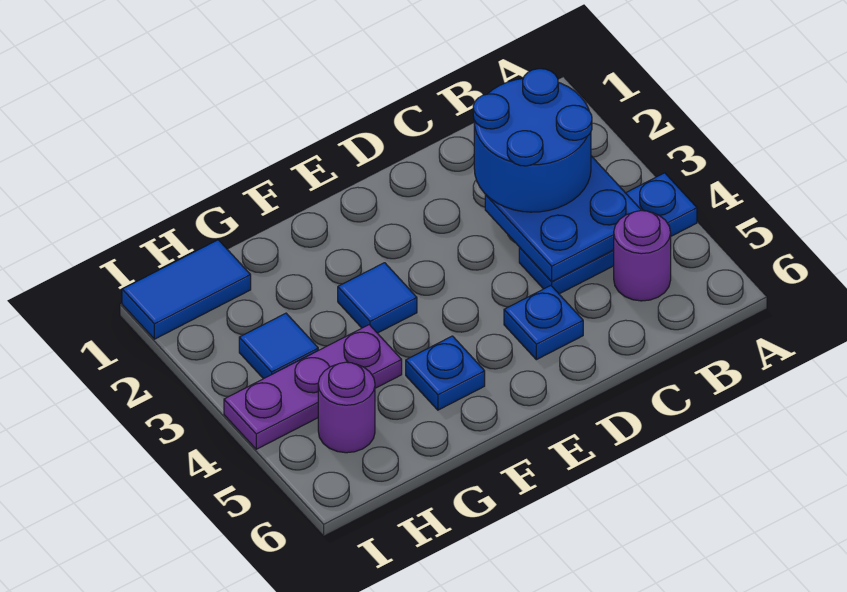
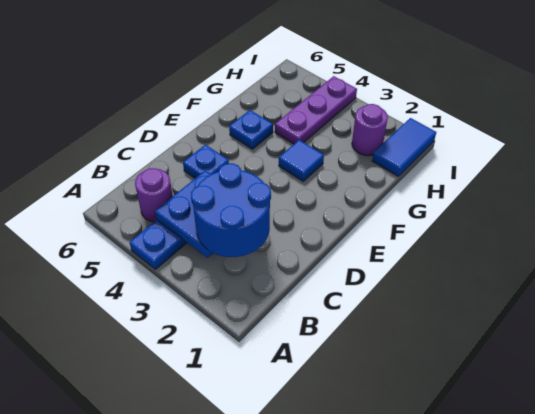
blue 1x1 tile [239,313,318,379] -> none
purple 1x1 round brick [318,362,375,453] -> purple 1x1 round brick moved to [352,104,388,156]

